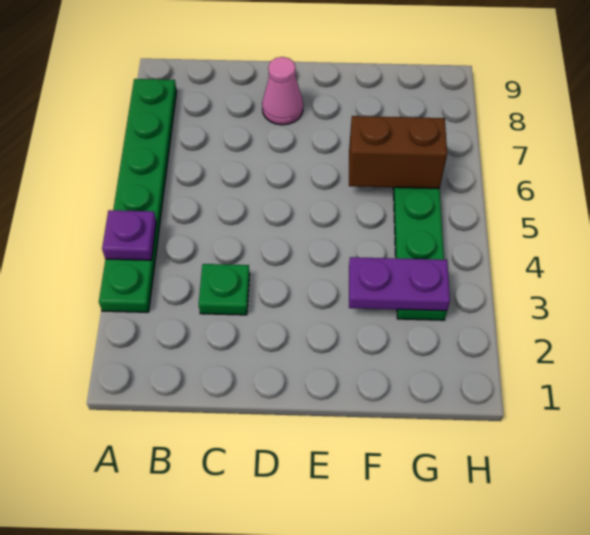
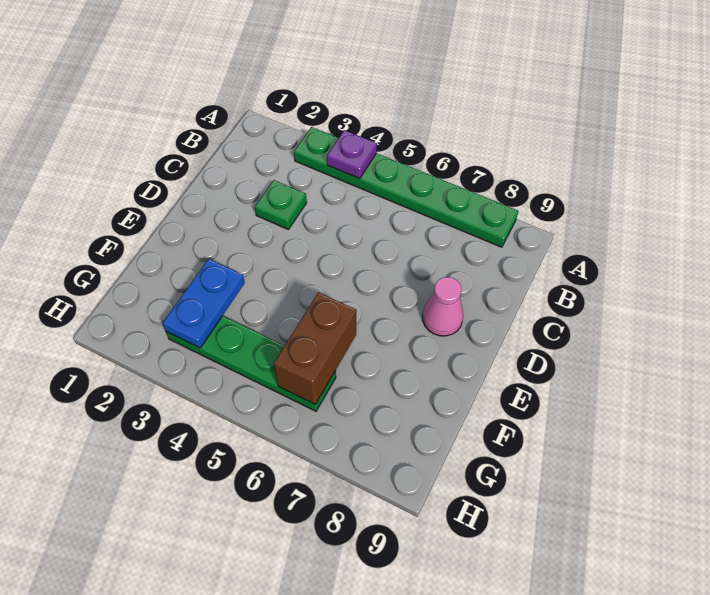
purple 1x2 plate [349,257,450,311] -> blue 1x2 plate [163,259,245,348]

